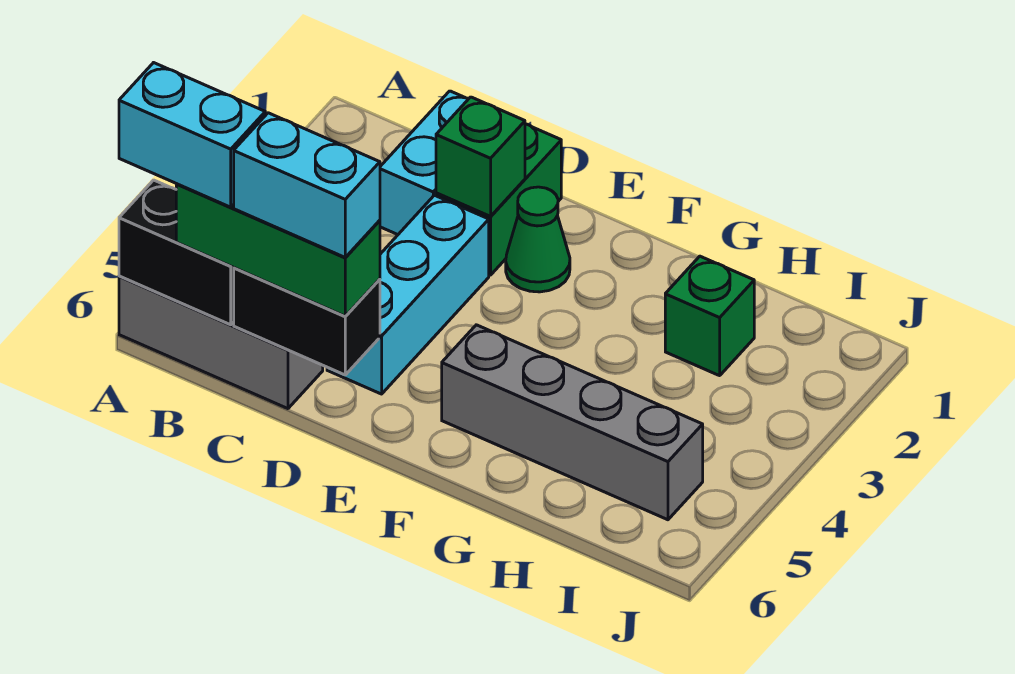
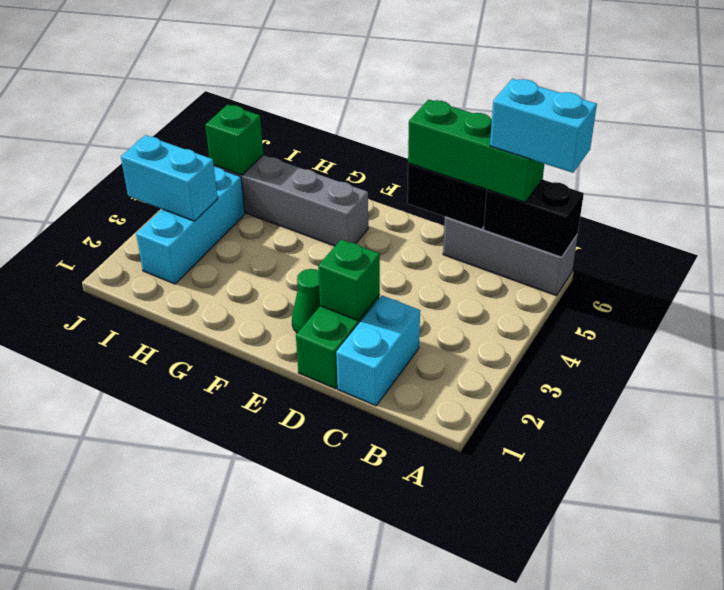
cyan 1x2 brick [234,113,380,257] -> cyan 1x2 brick moved to [121,135,218,221]
cyan 1x3 brick [327,195,489,394] -> cyan 1x3 brick moved to [136,167,245,284]
green 1x1 brick [665,256,754,376] -> green 1x1 brick moved to [205,105,263,175]

